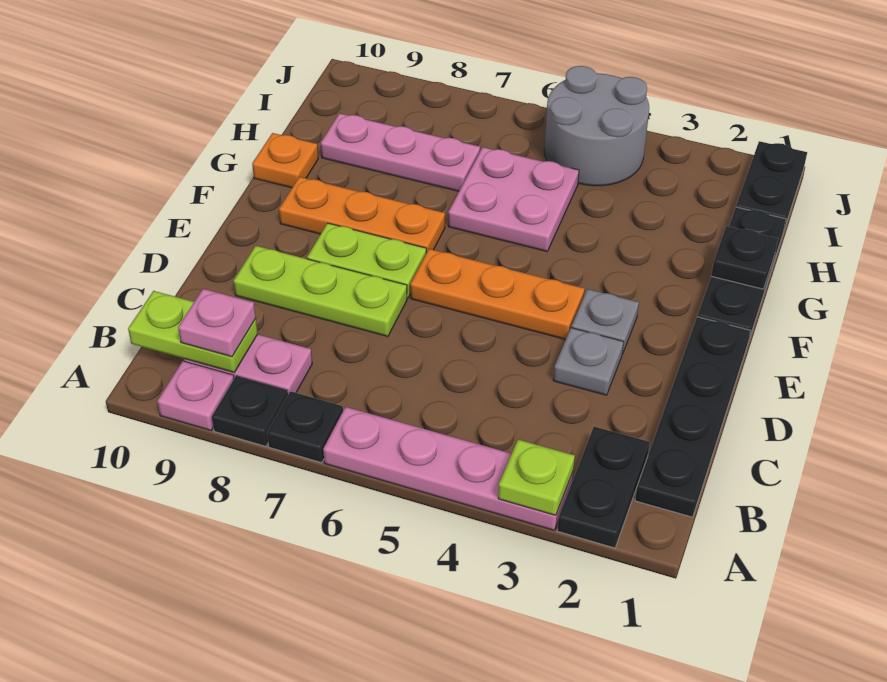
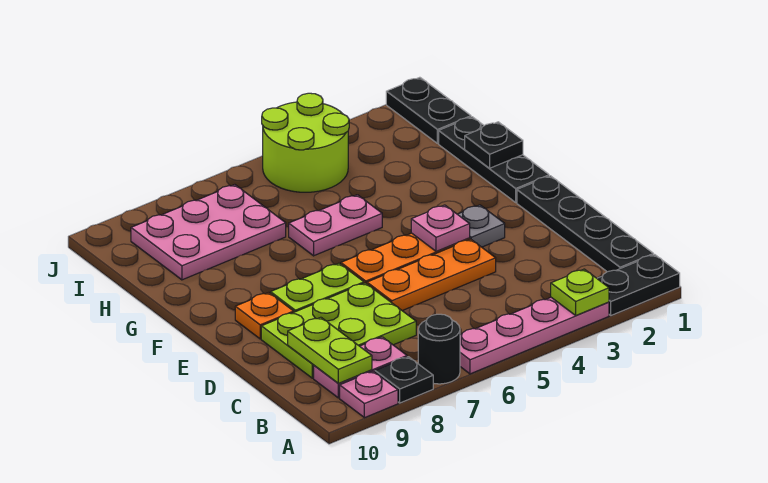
black 1x2 plate [557,427,650,548] -> black 1x2 plate turned to [597,255,680,315]
black 1x1 plate [267,391,343,463] -> black 1x1 round brick [418,314,460,384]
lime 1x2 plate [128,291,258,372] -> lime 1x2 plate turned to [288,317,372,383]
pink 1x1 plate [178,289,256,357] -> pink 1x1 plate moved to [411,205,470,251]
grey 1x1 plate [553,328,624,395] -> none
lime 1x3 plate [234,246,407,337] -> lime 2x3 plate [261,283,416,378]
orange 1x3 plate [279,177,445,253] -> orange 1x3 plate moved to [367,239,496,311]
pink 2x2 plate [448,147,579,251] -> pink 1x2 plate [289,195,382,256]
orange 1x1 plate [252,133,318,188] -> orange 1x1 plate moved to [235,293,294,339]
pink 1x3 plate [321,113,480,191] -> pink 2x3 plate [131,185,286,280]
grey 2x2 round brick [544,66,649,186] -> lime 2x2 round brick [262,93,349,192]

